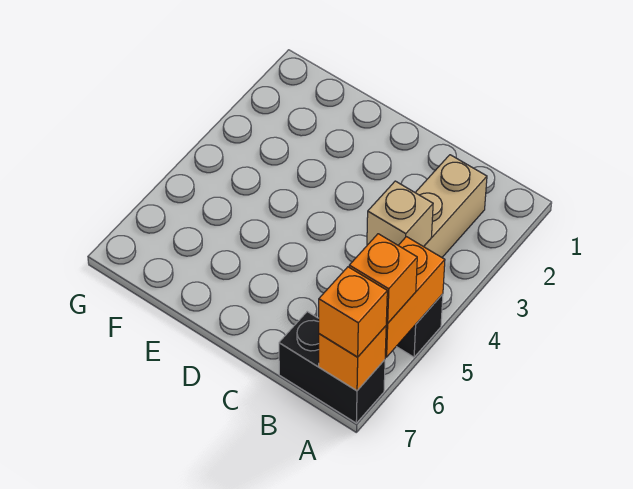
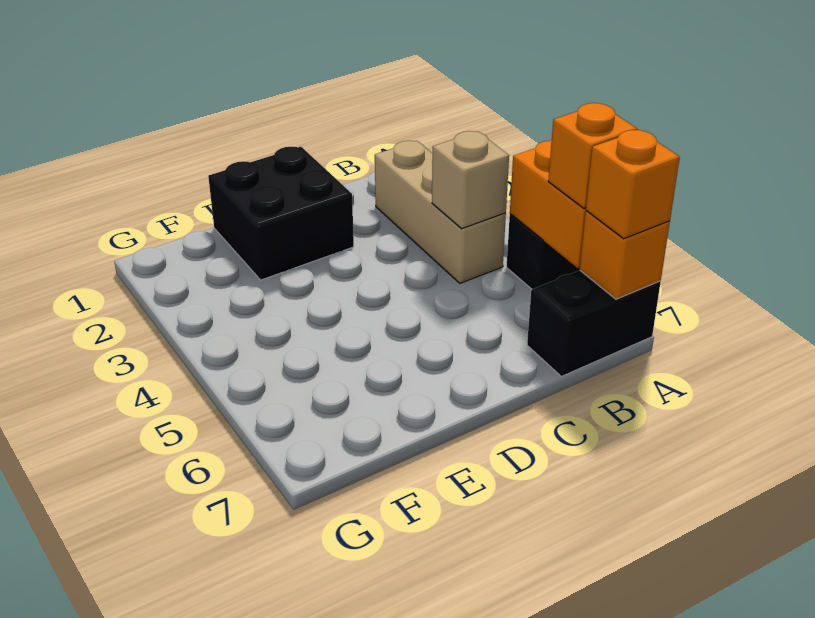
none -> black 2x2 brick [208,147,354,280]

